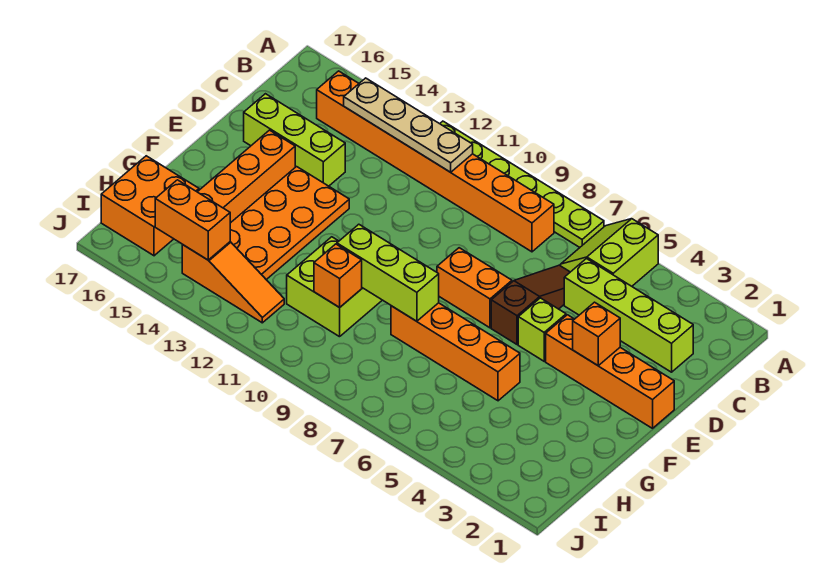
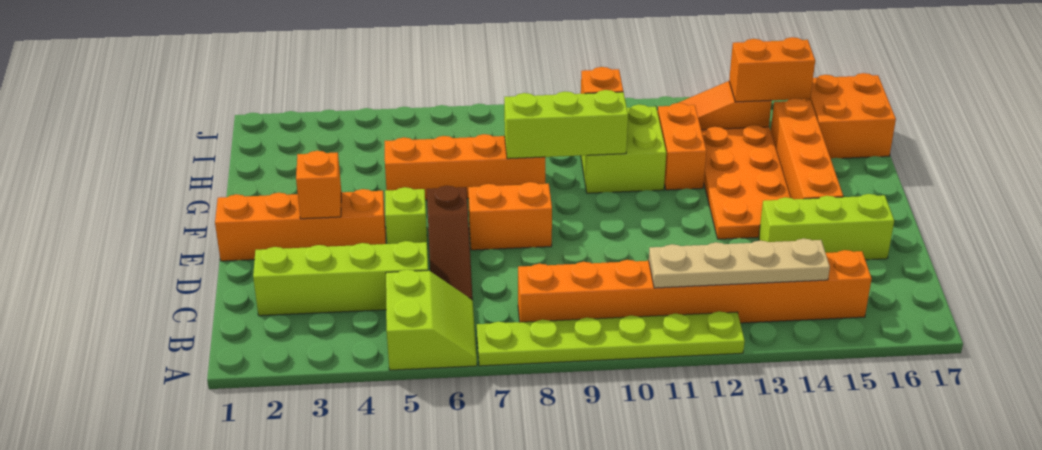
none -> orange 1x2 brick [657,103,706,190]

